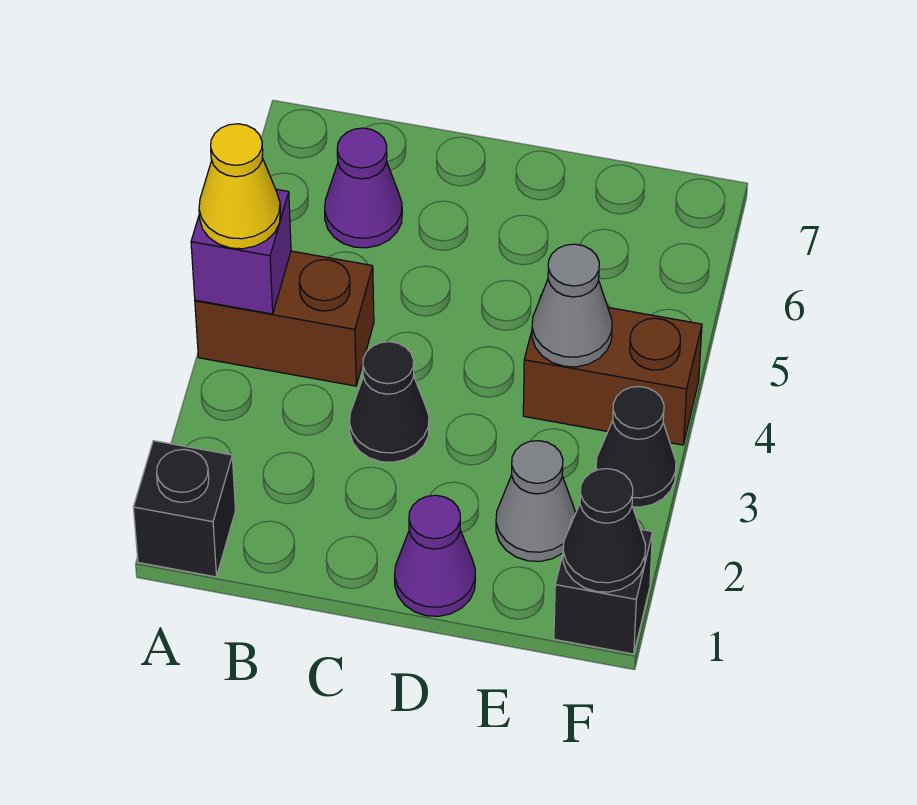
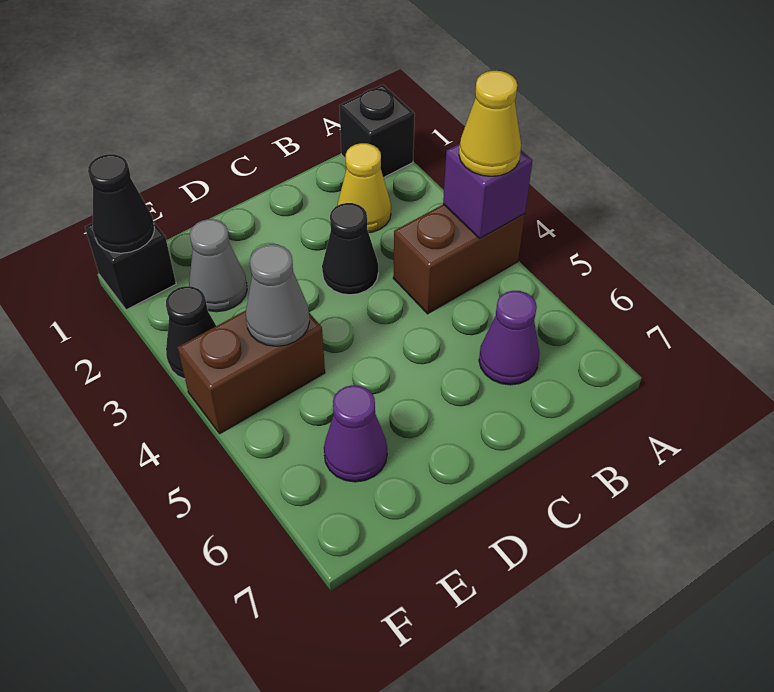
none -> yellow 1x1 cone [337,143,391,233]
purple 1x1 cone [395,495,475,616] -> purple 1x1 cone moved to [324,385,387,482]

